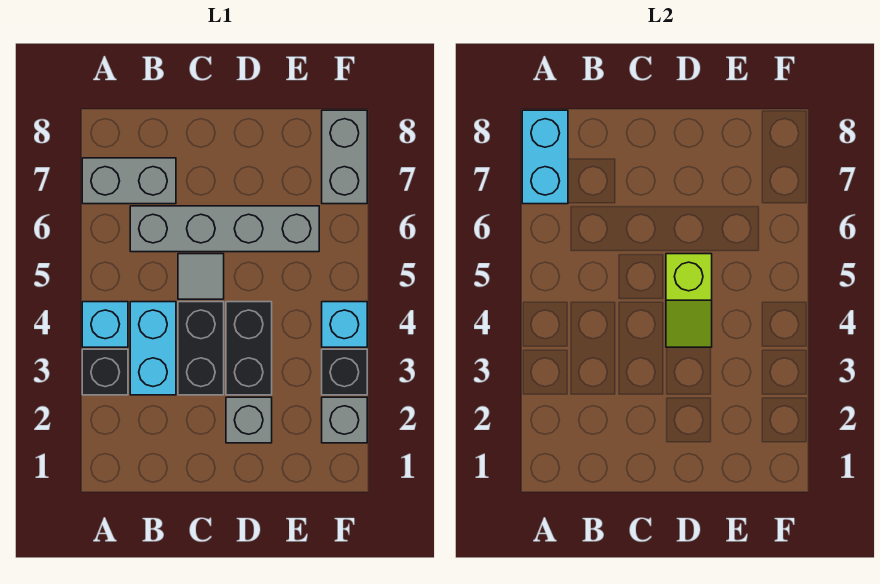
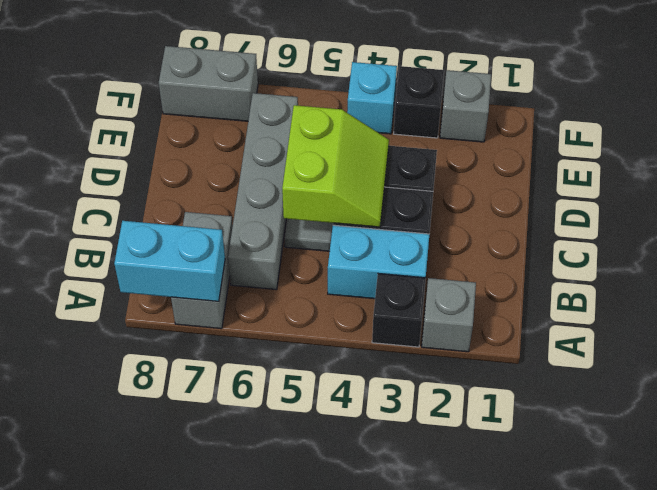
cyan 1x1 brick [82,302,128,347] -> none
grey 1x1 brick [226,397,272,443] -> grey 1x1 brick moved to [422,278,476,352]
lime 1x2 slope [666,254,712,347] -> lime 2x2 slope [282,105,389,227]

